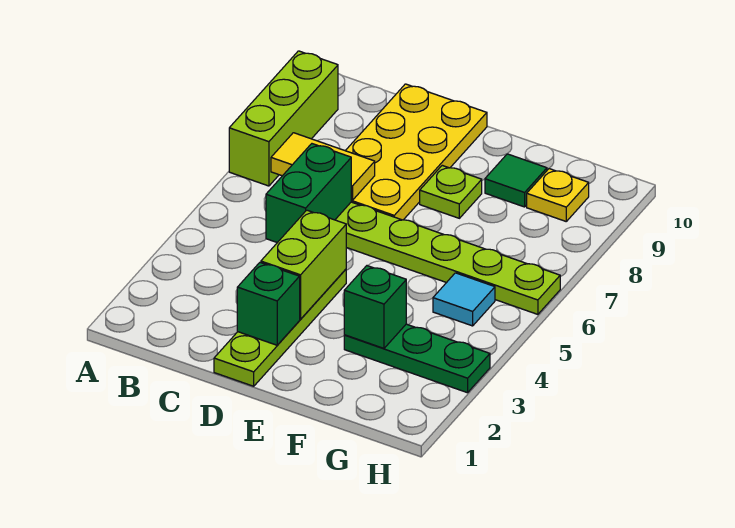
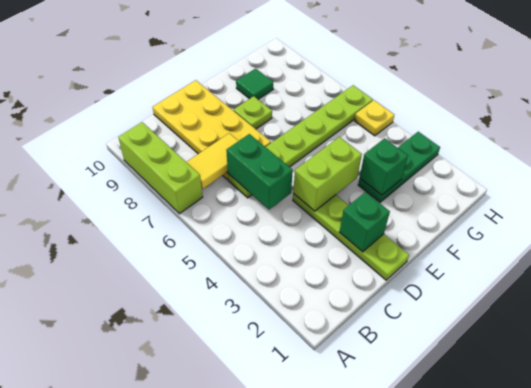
lime 1x2 brick [261,210,346,319] -> lime 1x2 brick turned to [293,137,362,211]
cyan 1x1 tile [433,273,495,326] -> none
yellow 1x1 plate [527,169,589,221] -> yellow 1x1 plate moved to [354,100,394,136]

